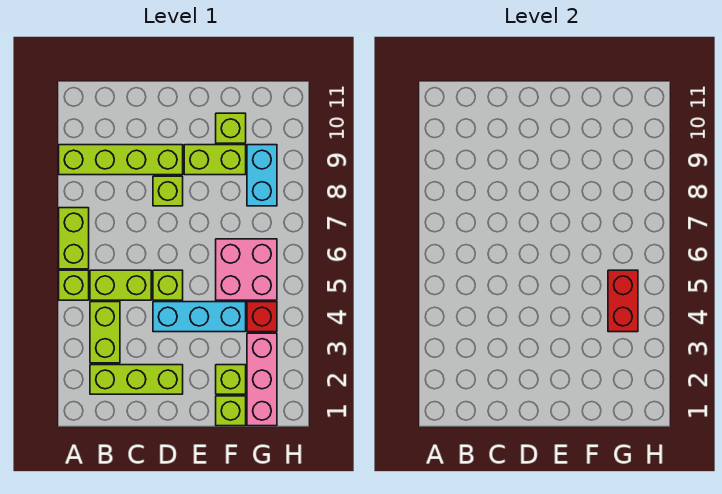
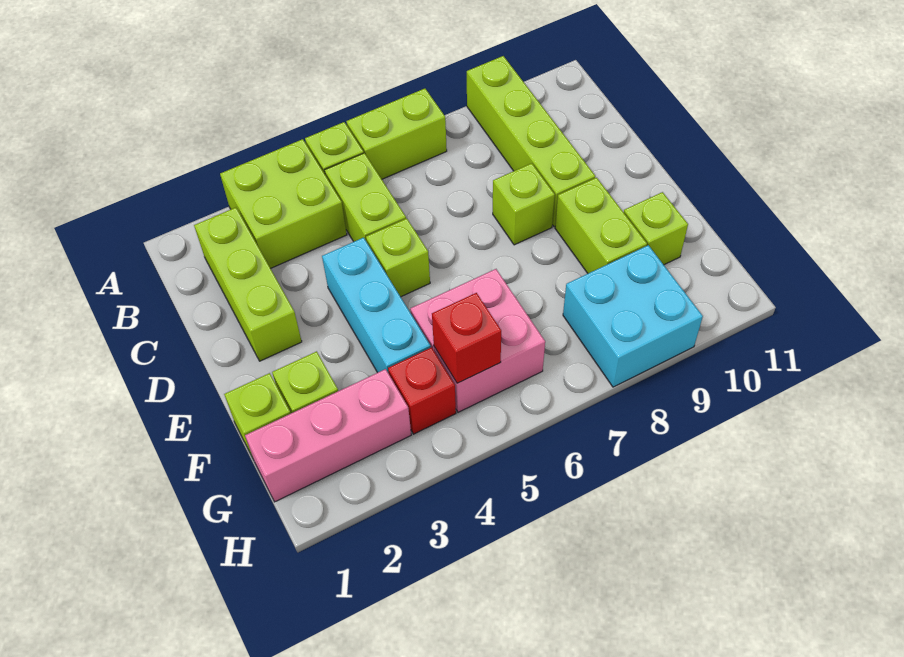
lime 1x2 brick [90,302,120,363] -> lime 2x2 brick [220,139,347,268]
red 1x2 brick [608,270,638,332] -> red 1x1 brick [432,293,501,383]
cyan 1x2 brick [247,145,277,206] -> cyan 2x2 brick [563,245,703,387]

